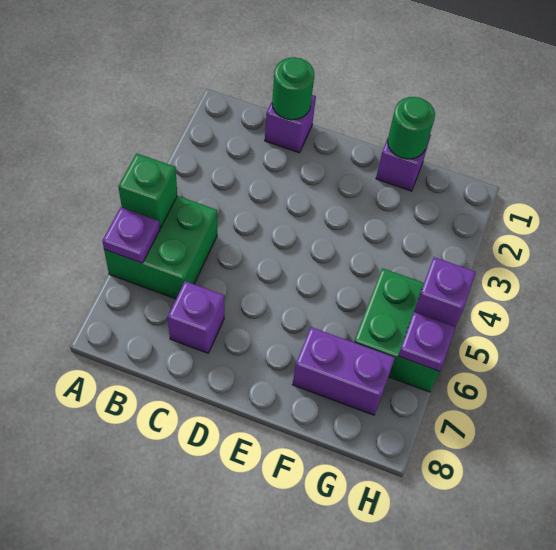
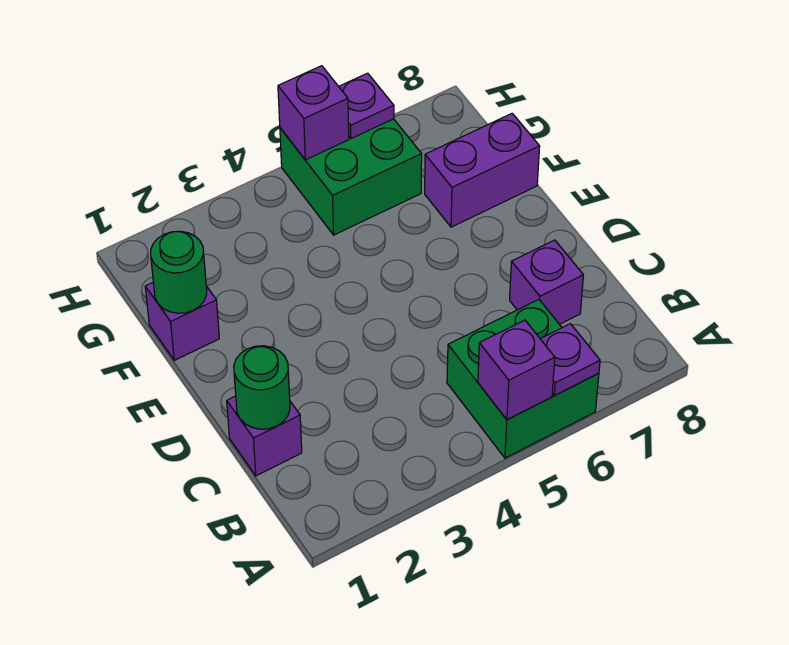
green 1x1 brick [118,153,177,228] -> purple 1x1 brick [478,320,555,420]
purple 1x2 brick [293,327,395,415] -> purple 1x2 brick turned to [425,114,540,227]

